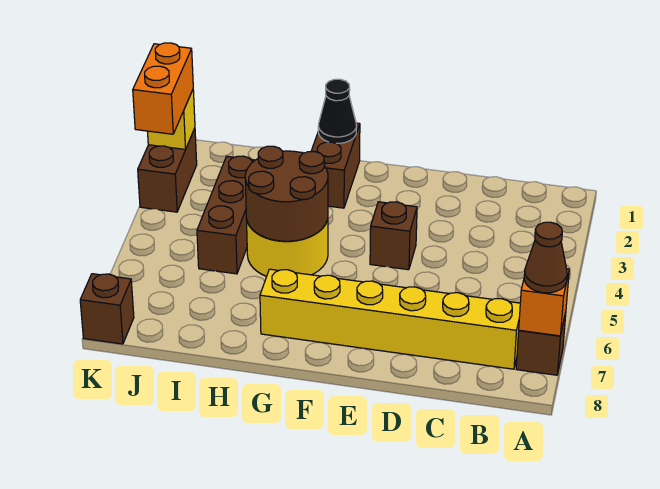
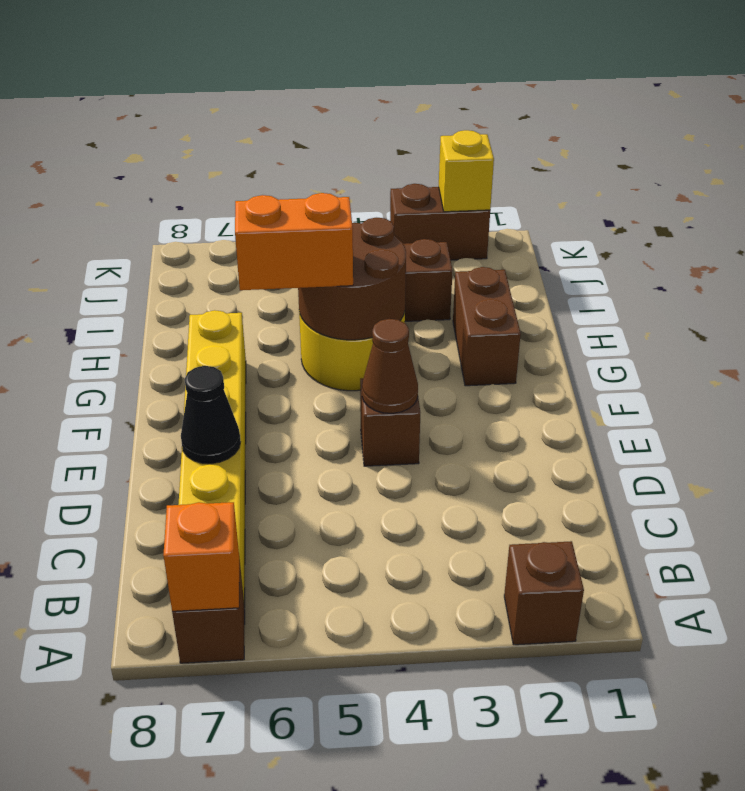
brown 1x1 cone [524,222,567,293] -> brown 1x1 cone moved to [362,319,418,413]
brown 1x2 brick [311,123,360,208] -> brown 1x2 brick turned to [453,267,521,386]
black 1x1 cone [318,79,356,143] -> black 1x1 cone moved to [181,366,241,464]
orange 1x2 brick [133,43,193,134] -> orange 1x2 brick moved to [235,193,353,290]
brown 1x1 brick [80,274,134,344] -> brown 1x1 brick moved to [504,541,584,645]

